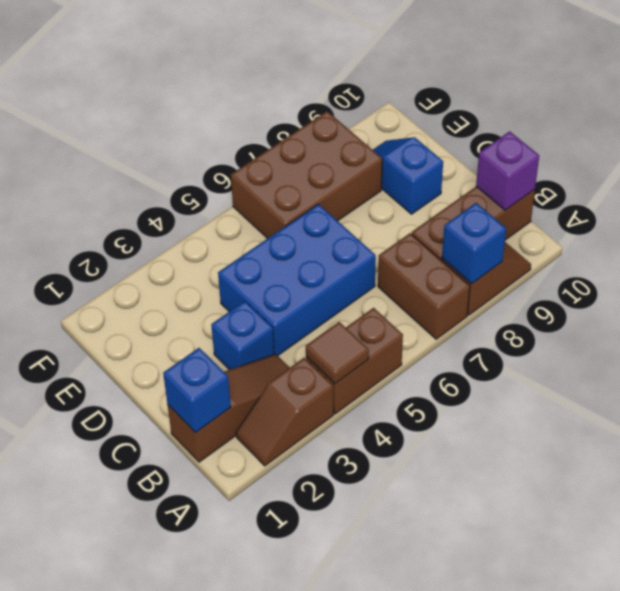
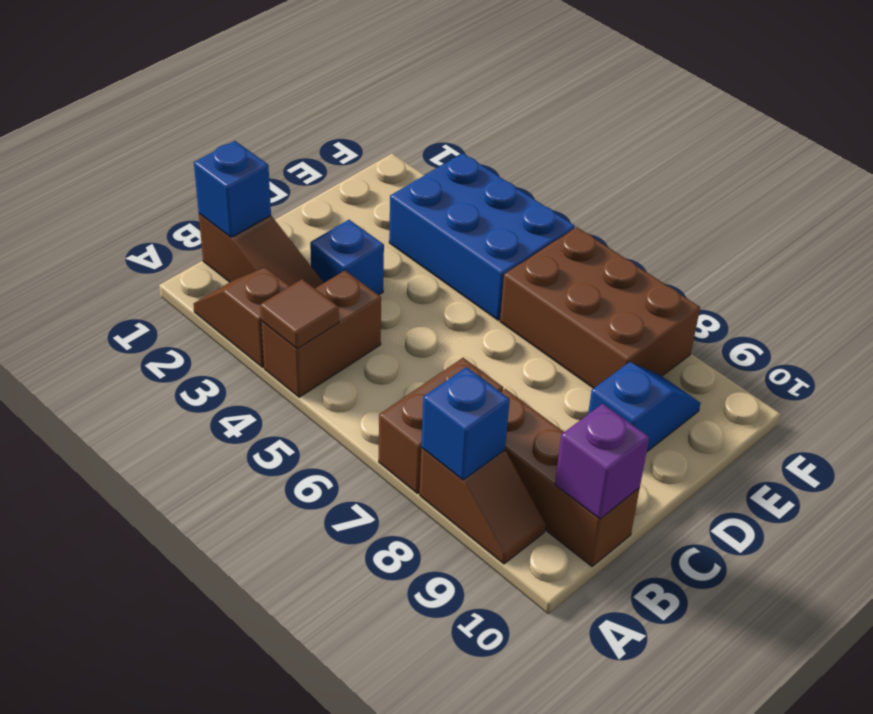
brown 1x2 brick [306,308,403,414] -> brown 1x2 brick turned to [261,271,381,397]
blue 2x3 brick [218,204,376,356] -> blue 2x3 brick moved to [389,153,575,320]

